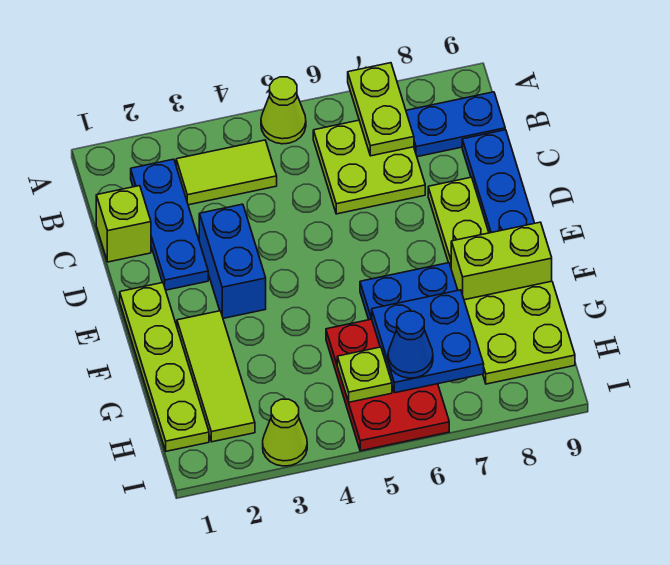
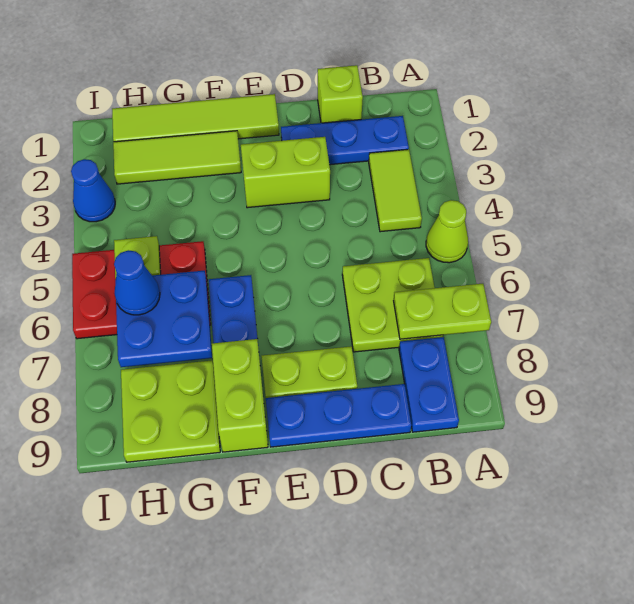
blue 1x2 brick [199,204,266,318] -> lime 1x2 brick [241,137,330,208]
lime 1x4 plate [120,283,209,451] -> lime 1x4 tile [112,94,279,142]
lime 1x1 cone [263,399,307,466] -> blue 1x1 cone [71,159,115,222]

